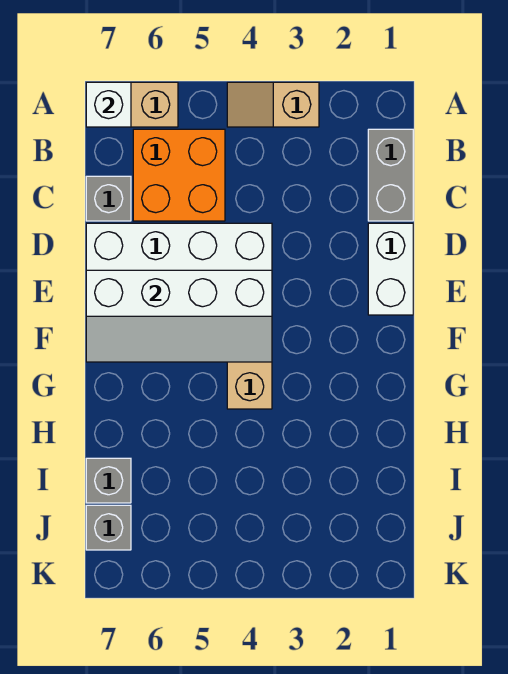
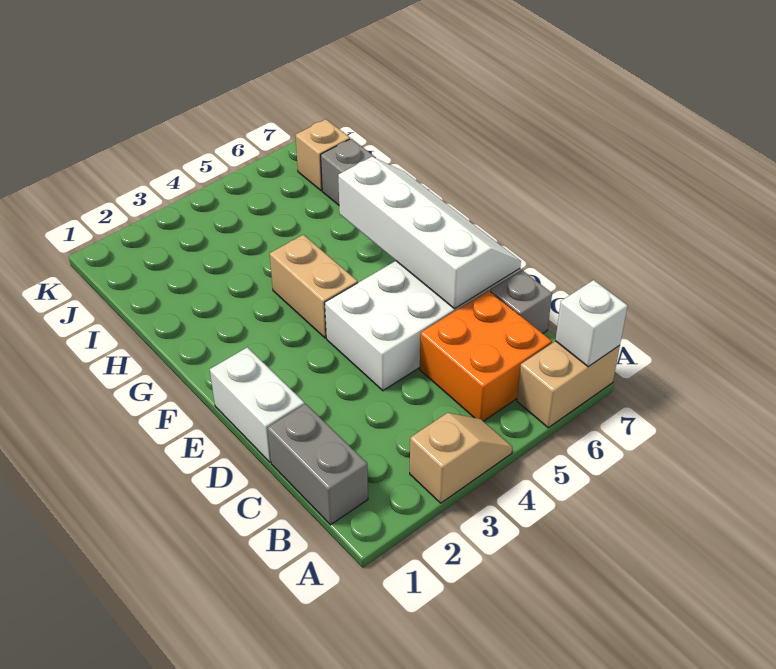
white 2x4 slope [86,270,272,362] -> white 2x4 slope turned to [338,157,521,309]
grey 1x1 brick [86,505,131,550] -> tan 1x1 brick [296,119,350,191]

